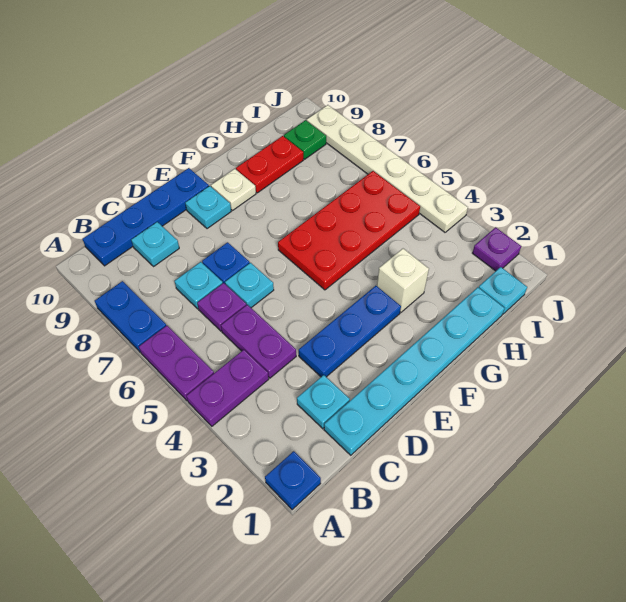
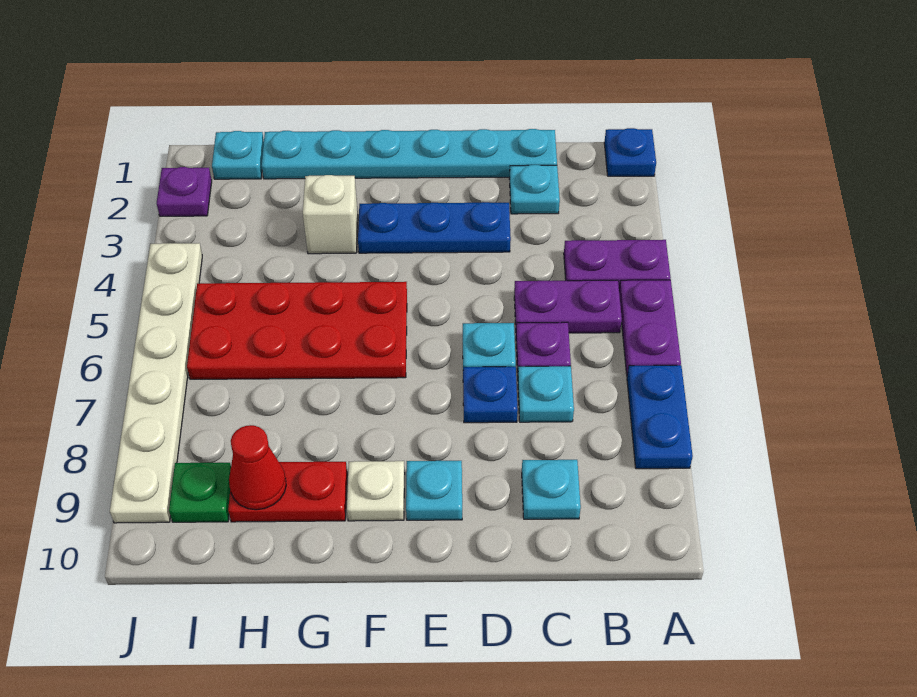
blue 1x4 plate [83,168,209,266] -> none
purple 1x2 plate [221,305,296,378] -> purple 1x2 plate turned to [514,280,622,333]
none -> red 1x1 cone [229,425,286,510]

